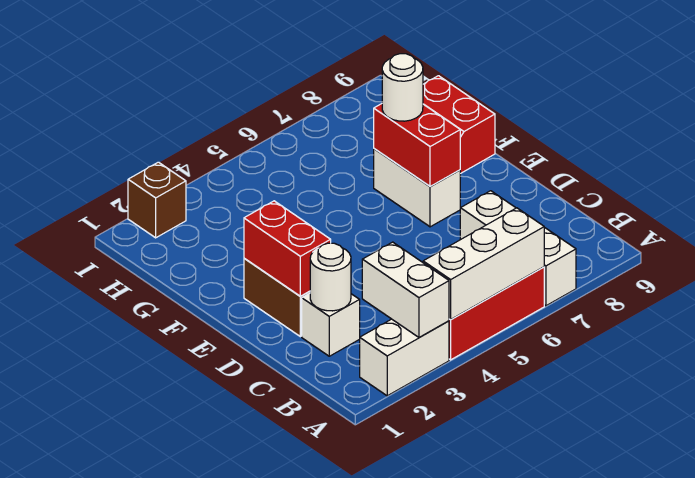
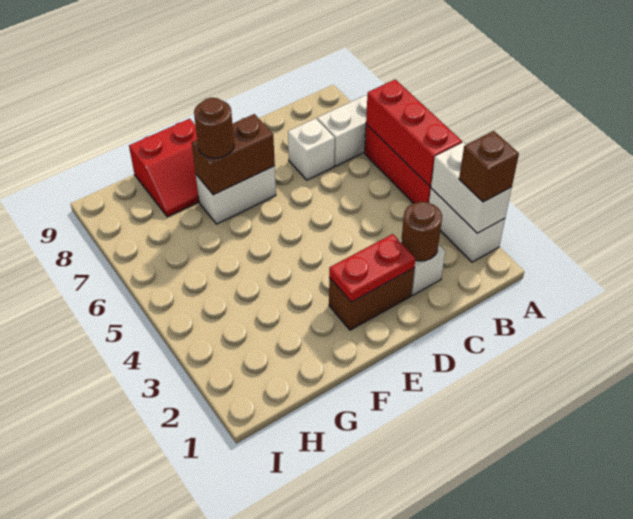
white 1x2 brick [362,242,449,338] -> white 1x2 brick turned to [431,142,512,233]
white 1x3 brick [423,208,544,320] -> red 1x3 brick [366,80,462,186]
white 1x1 round brick [310,243,351,311] -> brown 1x1 round brick [401,201,442,261]
red 1x2 brick [244,201,331,296] -> red 1x2 plate [329,234,415,302]
red 1x2 brick [374,104,460,186] -> brown 1x2 brick [192,114,275,195]
white 1x1 round brick [382,54,423,121] -> brown 1x1 round brick [194,98,234,158]
brown 1x1 brick [128,162,186,238] -> brown 1x1 brick moved to [459,131,519,202]

